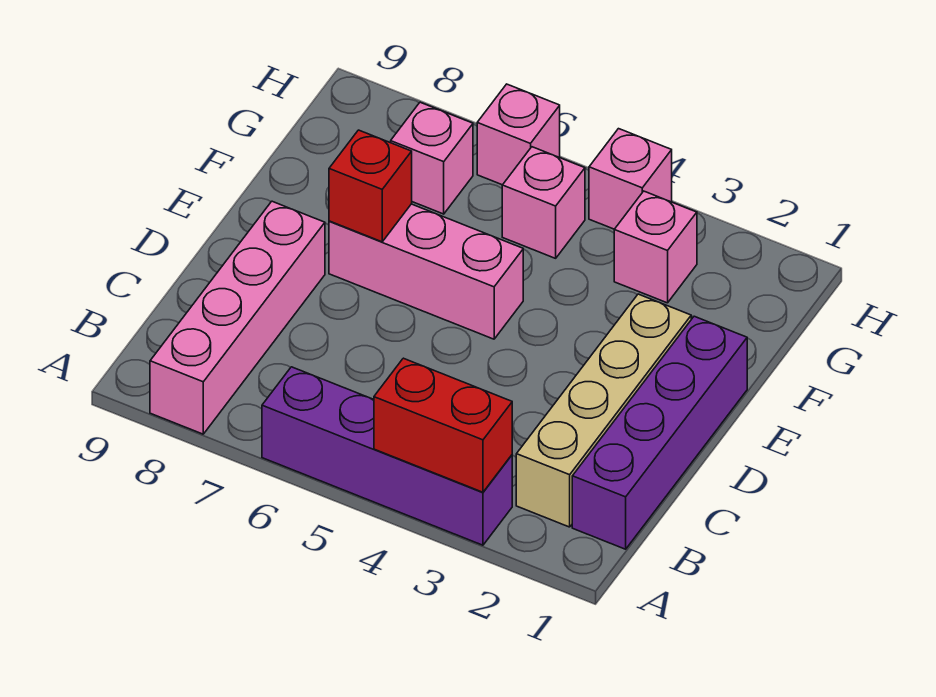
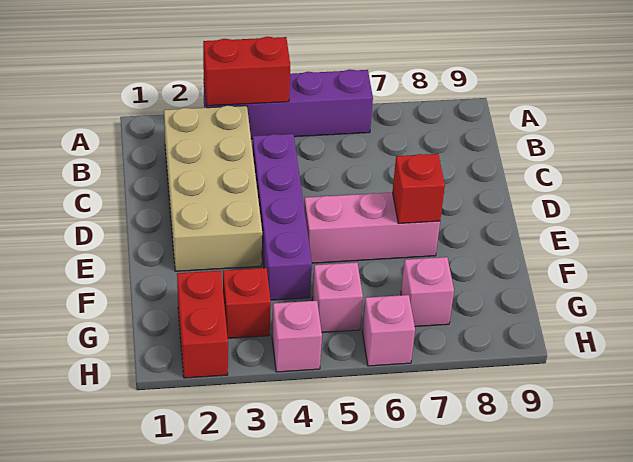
pink 1x4 brick [150,201,325,434] -> none
purple 1x4 brick [572,316,747,549] -> purple 1x4 brick moved to [253,134,312,300]
tan 1x4 brick [516,294,691,527] -> tan 2x4 brick [164,106,262,271]
none -> red 1x2 brick [177,271,228,378]
pink 1x1 brick [614,191,697,303] -> red 1x1 brick [223,268,271,338]

